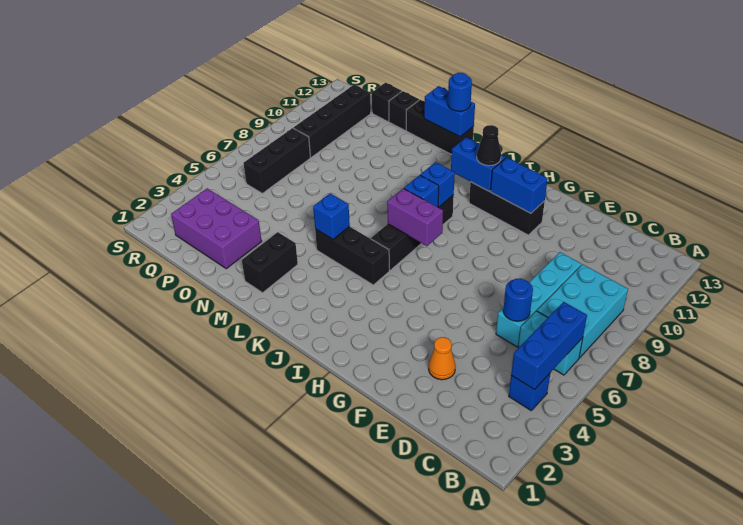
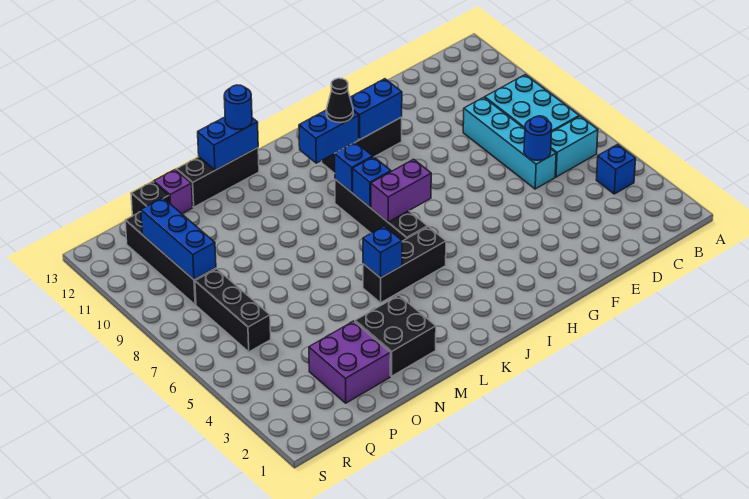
blue 1x3 brick [511,302,587,390] -> blue 1x3 brick moved to [141,198,216,280]
orange 1x1 cone [429,337,456,380] -> none
black 1x2 brick [242,232,298,293] -> black 2x2 brick [355,295,436,376]
purple 2x3 brick [171,188,262,269] -> purple 2x2 brick [309,321,391,403]
black 1x1 brick [389,91,419,131] -> purple 1x1 brick [154,170,193,214]

